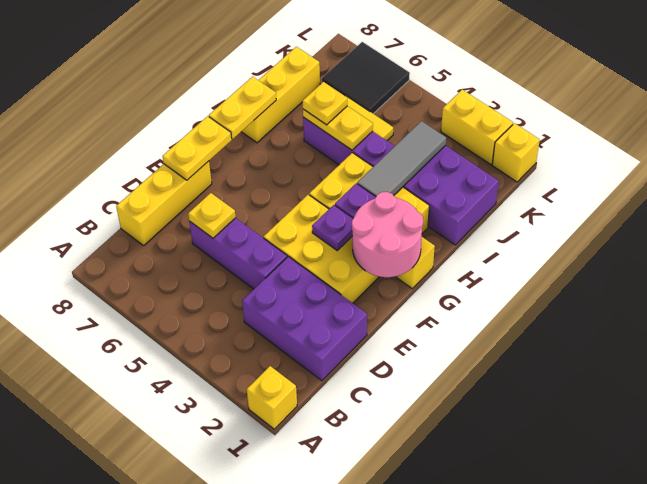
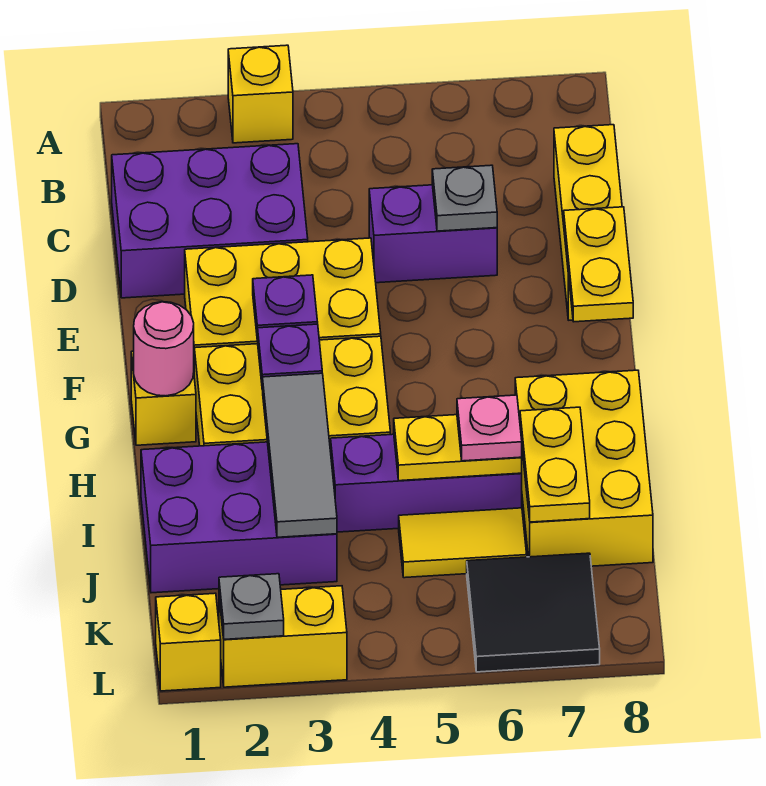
yellow 1x1 brick [247,366,297,429] -> yellow 1x1 brick moved to [228,45,293,143]
purple 1x3 brick [189,218,287,289] -> purple 1x2 brick [369,185,497,283]
yellow 1x1 plate [188,193,236,238] -> grey 1x1 plate [432,165,497,231]
pink 2x2 round brick [352,192,423,277] -> pink 1x1 round brick [134,302,194,396]
yellow 1x2 plate [209,77,276,139] -> yellow 1x2 plate moved to [520,407,590,522]
yellow 1x3 brick [241,47,320,143] -> yellow 2x3 brick [515,370,653,566]
yellow 1x1 plate [302,82,347,125] -> pink 1x1 plate [457,395,522,461]
none -> grey 1x1 plate [219,574,284,639]

